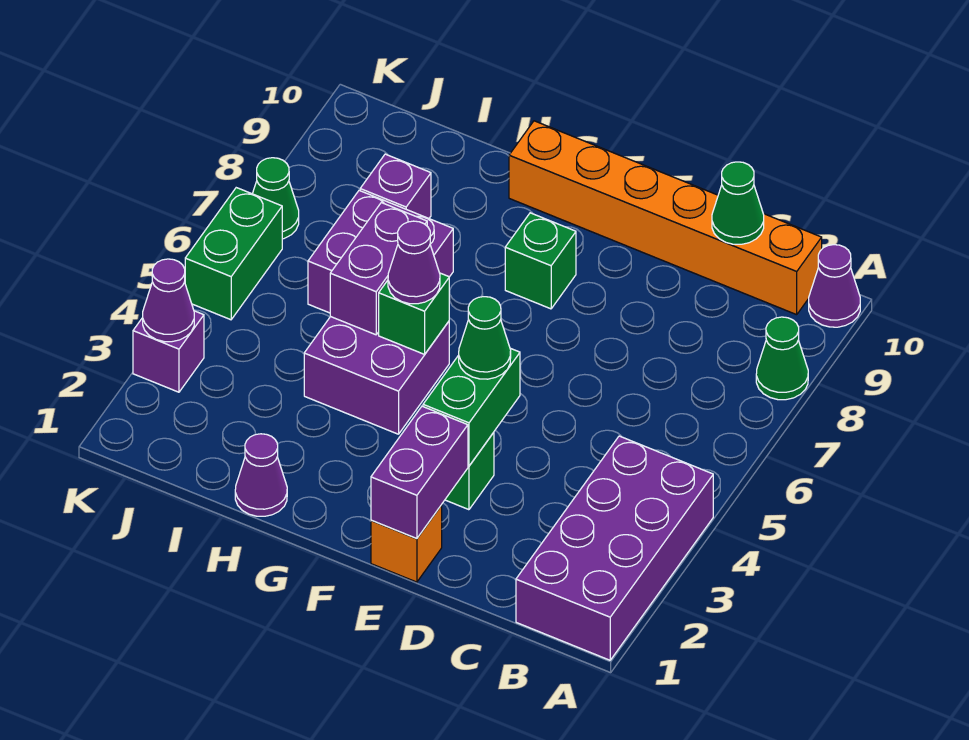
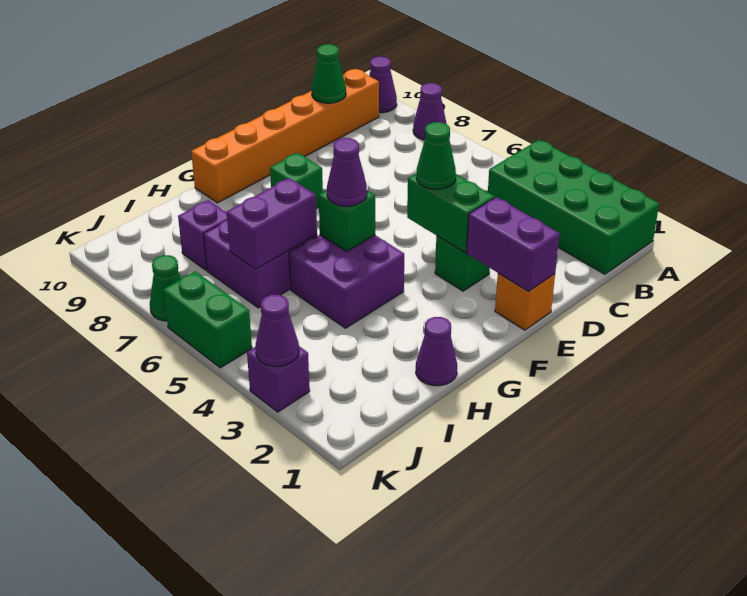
purple 2x4 brick [516,436,713,660] -> green 2x4 brick [488,140,659,274]
green 1x1 cone [756,317,808,400] -> purple 1x1 cone [413,83,447,140]
purple 1x2 brick [330,203,427,335] -> purple 1x2 brick turned to [227,178,317,269]

